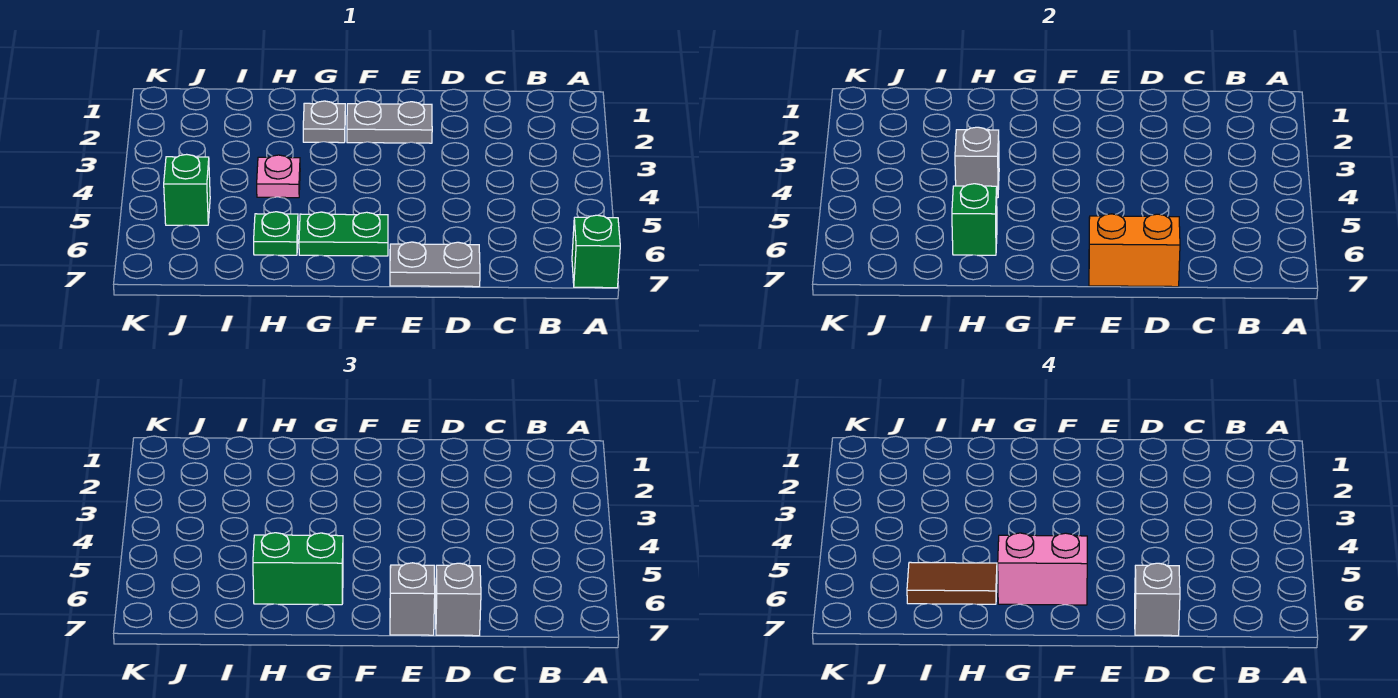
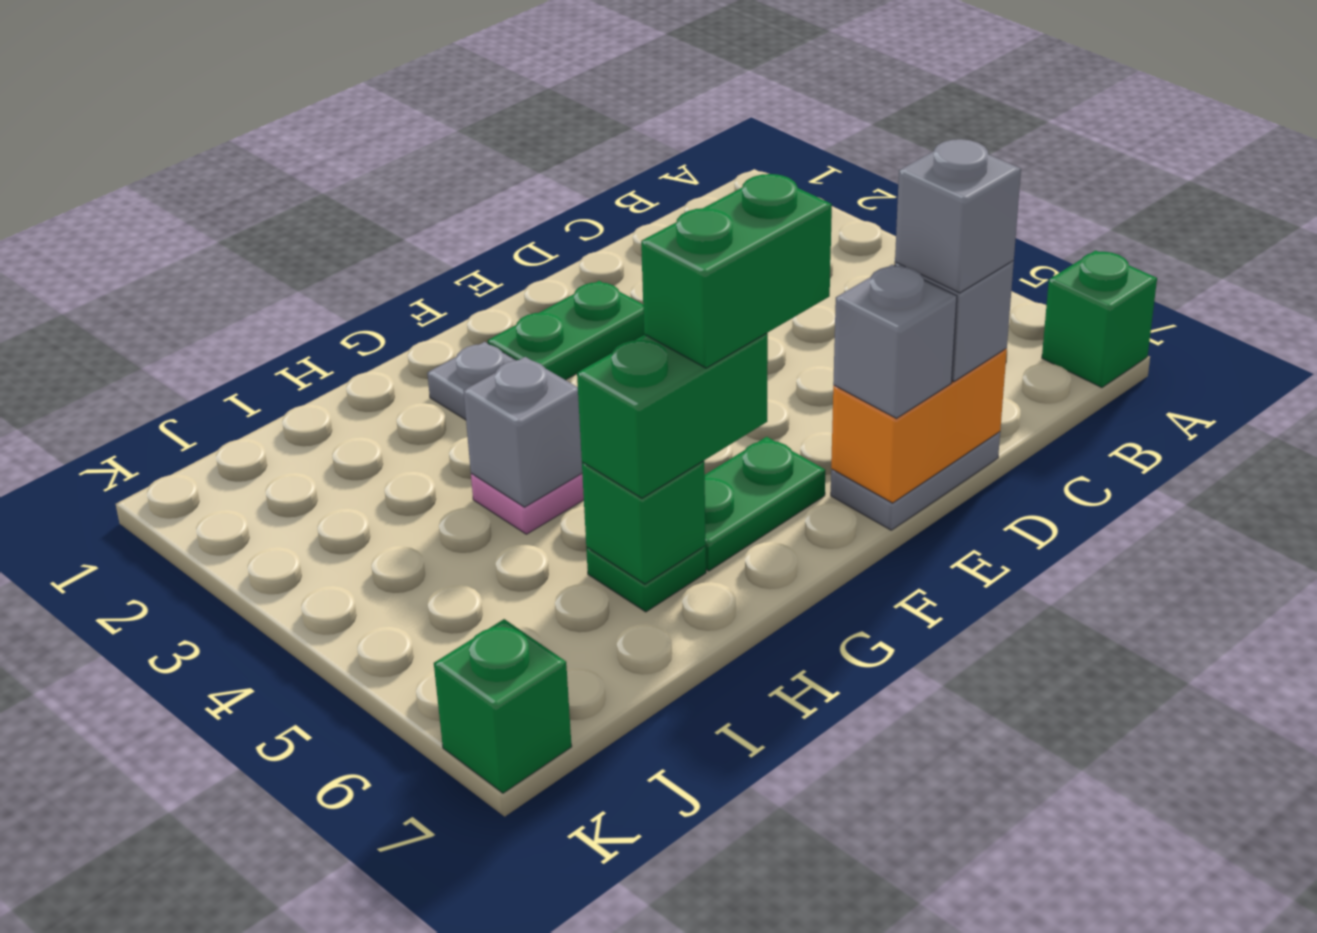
grey 1x2 plate [347,101,432,143] -> green 1x2 plate [488,281,645,380]
pink 1x2 brick [998,533,1087,605] -> green 1x2 brick [641,174,832,368]
brown 1x2 tile [907,562,997,604] -> none
green 1x1 brick [164,154,210,225] -> green 1x1 brick moved to [434,619,572,793]

